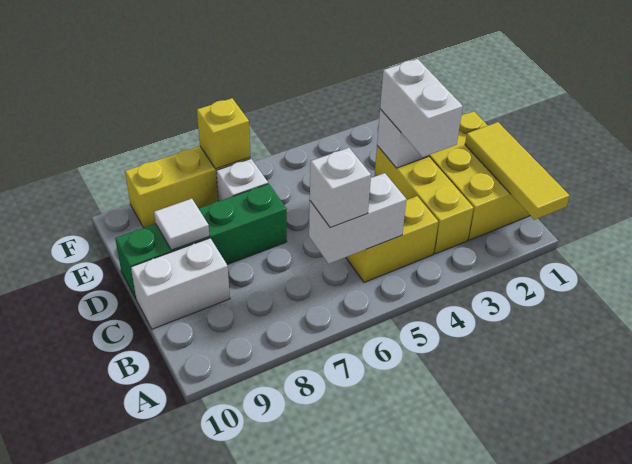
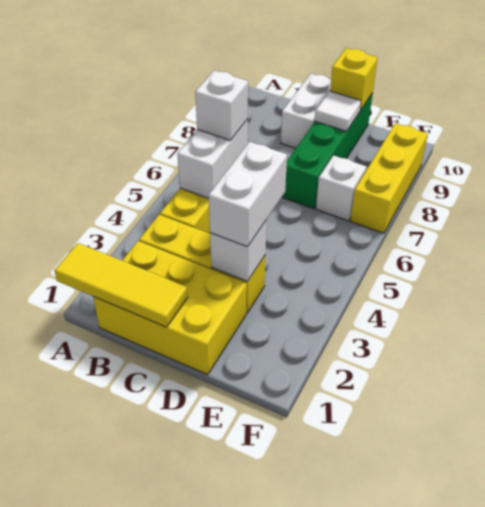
white 1x2 brick [380,59,463,157] -> white 1x2 brick turned to [209,142,287,247]
yellow 1x1 brick [197,98,250,169] -> yellow 1x1 brick moved to [330,48,378,110]

